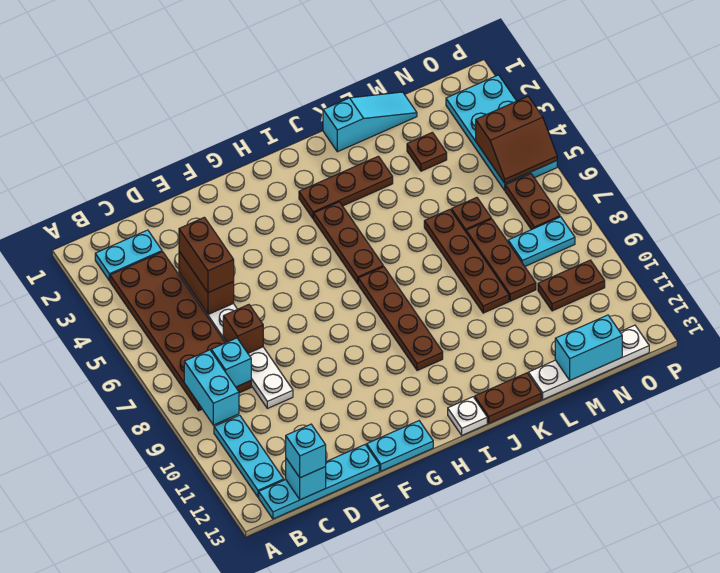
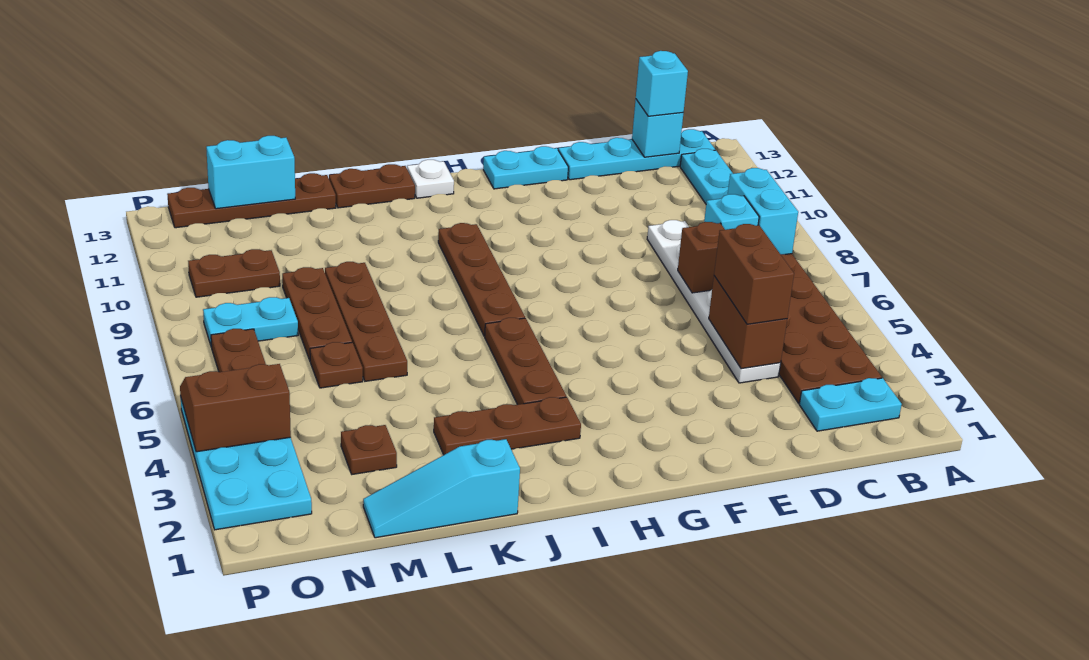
white 1x4 plate [528,325,649,400] -> brown 1x4 plate [167,173,336,228]

